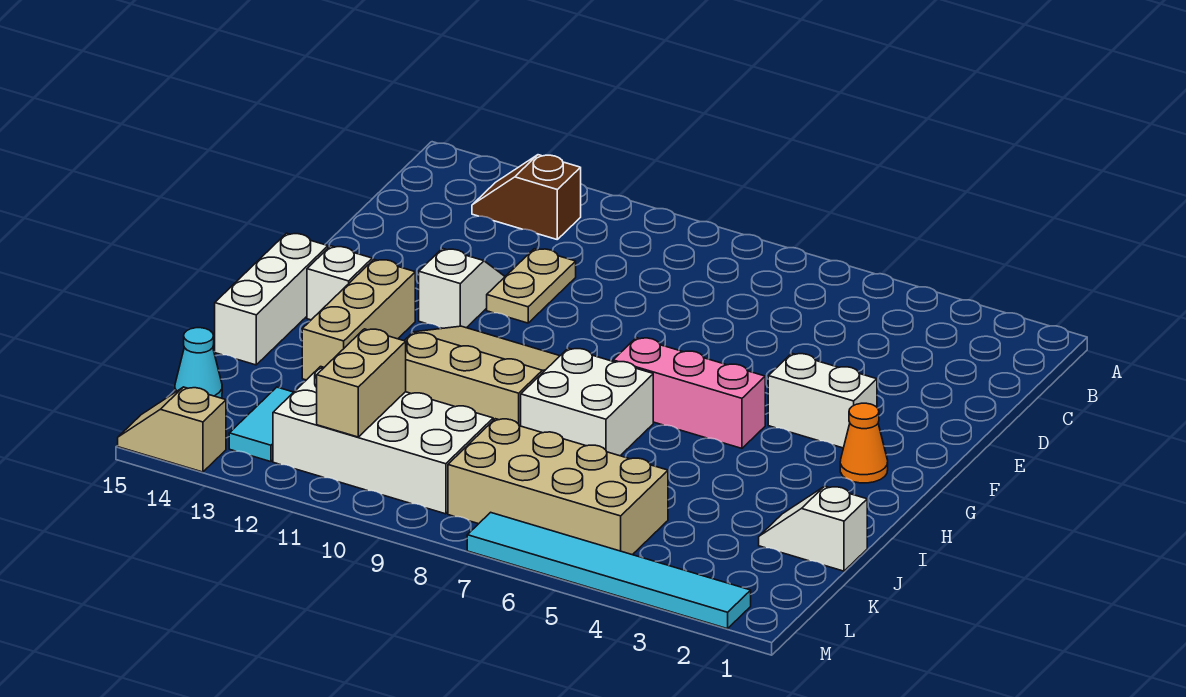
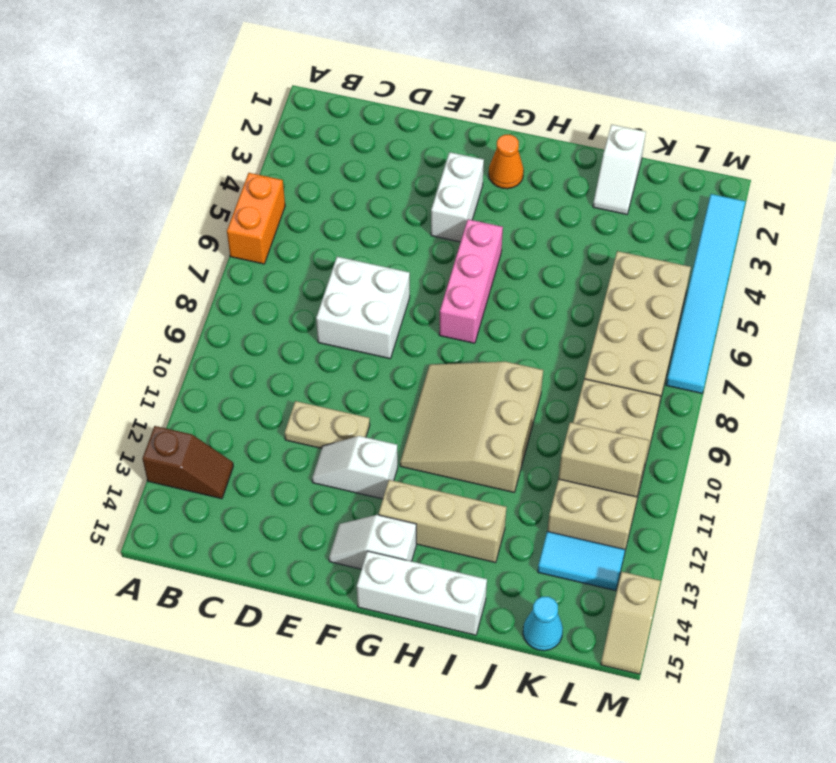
none -> orange 1x2 brick [227,173,285,264]
brown 1x2 slope [472,155,581,239] -> brown 1x2 slope turned to [142,426,233,499]
white 2x2 brick [521,348,653,456] -> white 2x2 brick moved to [316,257,410,358]
white 2x4 brick [273,367,493,514] -> tan 2x4 brick [547,379,661,550]

